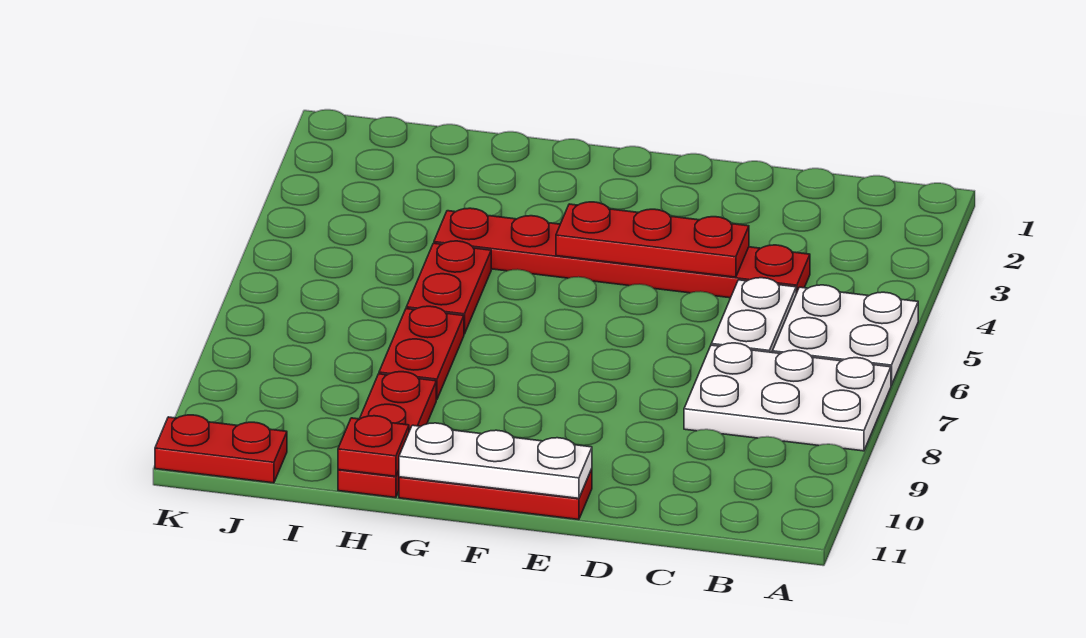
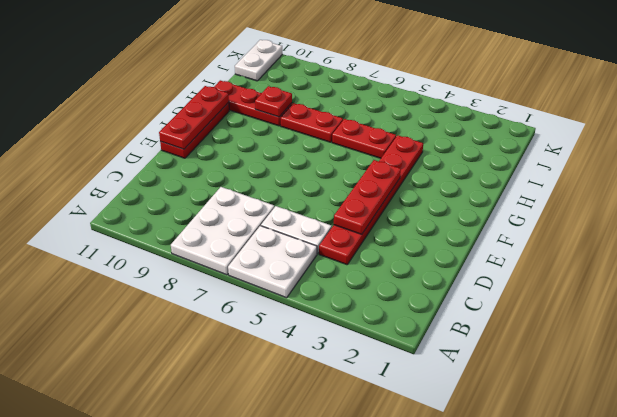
white 1x3 plate [399,423,592,498] -> red 1x3 plate [159,86,229,149]
red 1x1 plate [338,416,409,476] -> red 1x1 plate moved to [255,86,292,117]
red 1x2 plate [155,415,287,483] -> white 1x2 plate [235,40,282,81]

